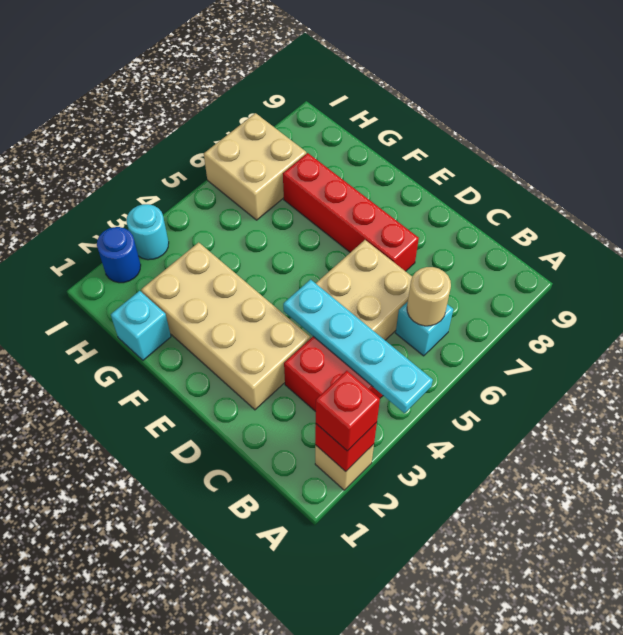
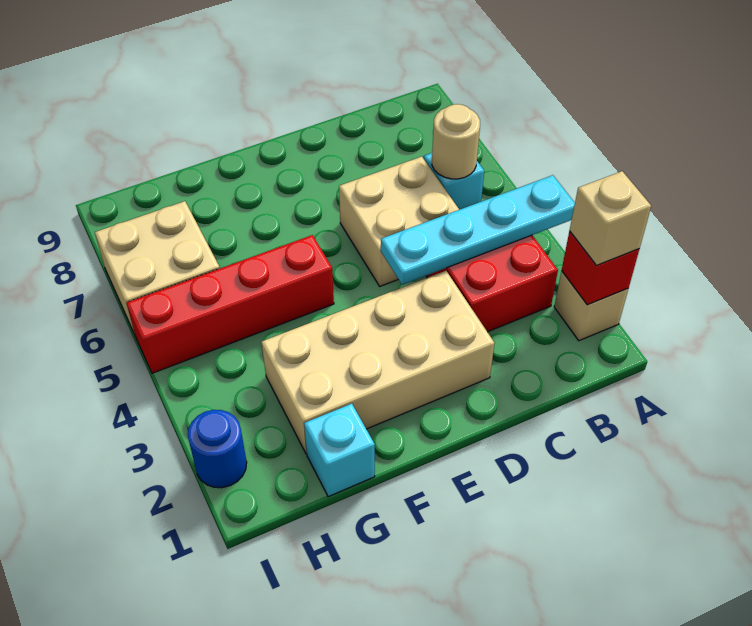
red 1x1 brick [316,371,380,451] -> tan 1x1 brick [570,171,651,265]
red 1x4 brick [283,153,419,271] -> red 1x4 brick moved to [127,235,334,373]
cyan 1x1 round brick [126,204,169,260] -> none

